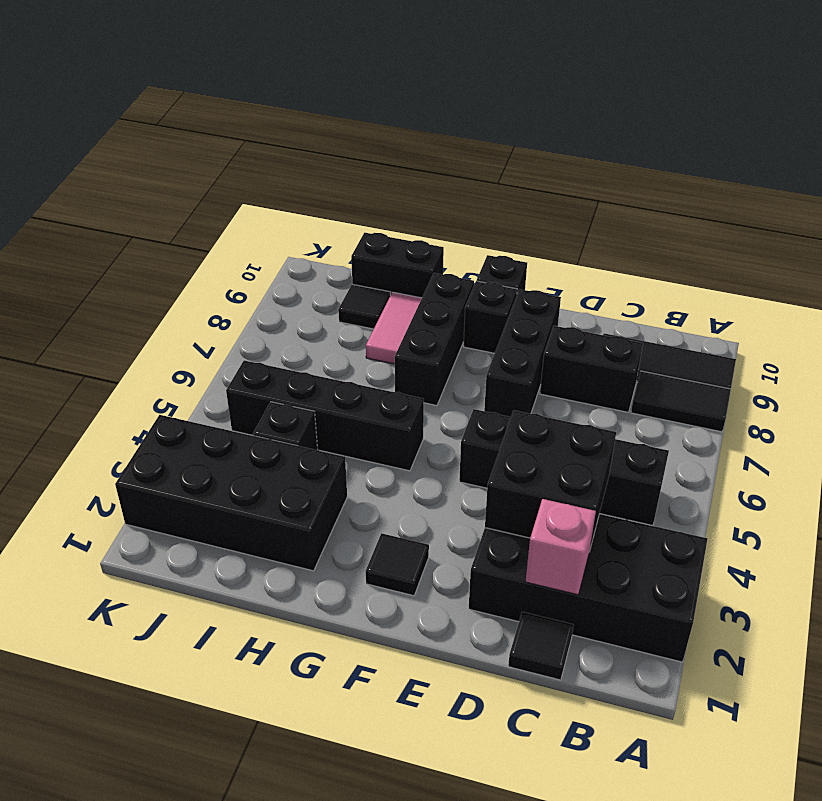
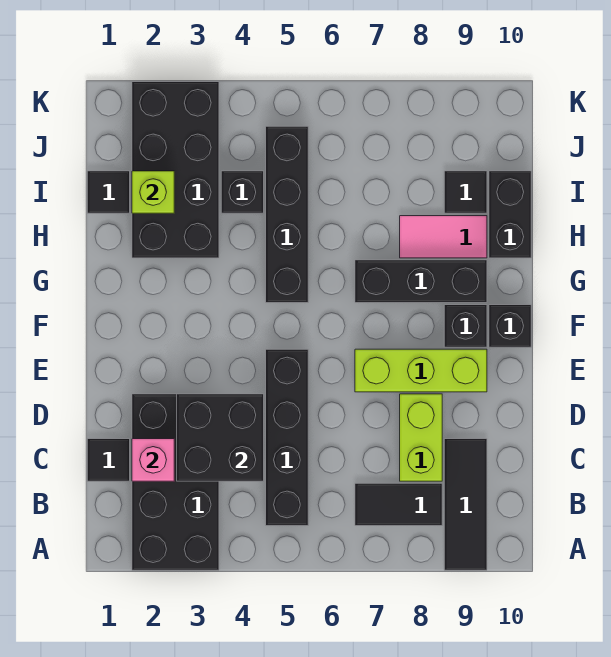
black 1x2 tile [631,371,731,432] -> black 1x2 tile turned to [355,483,442,526]
black 1x2 brick [540,326,643,412] -> lime 1x2 brick [400,394,442,481]
black 1x3 brick [484,289,561,417] -> lime 1x3 brick [355,349,487,392]
black 1x1 tile [365,533,429,596] -> black 1x1 tile moved to [87,171,130,213]
none -> lime 1x1 brick [132,171,174,213]

